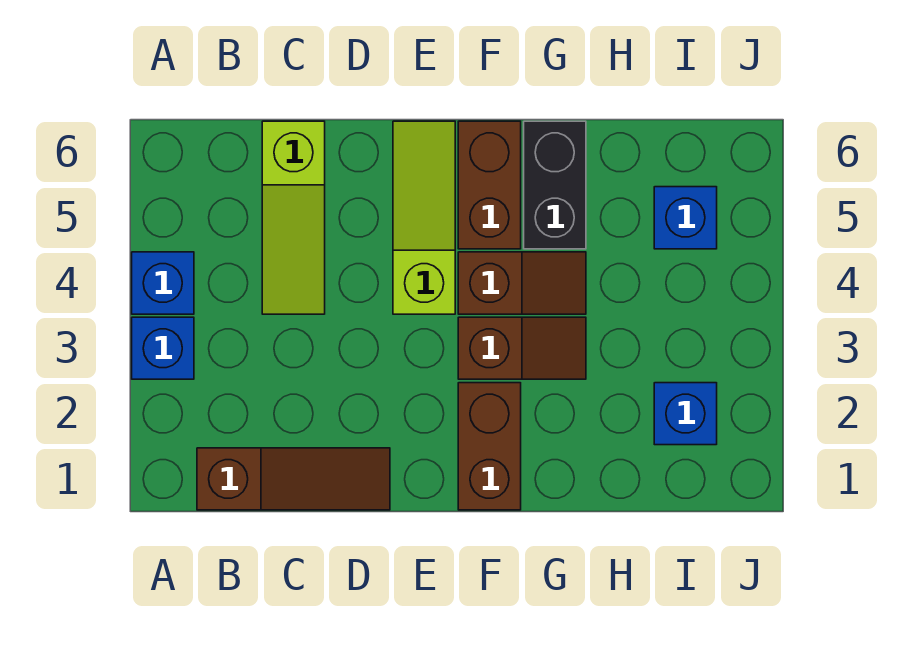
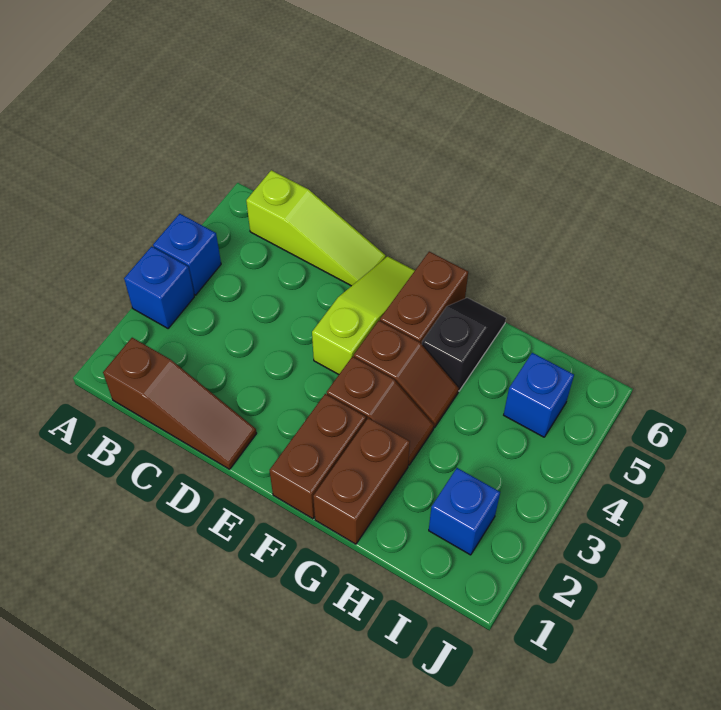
lime 1x3 slope [262,121,325,314] -> lime 1x3 slope turned to [246,170,386,286]
none -> brown 1x2 brick [313,418,410,544]
black 1x2 brick [524,121,586,249] -> black 1x2 slope [422,298,506,391]

